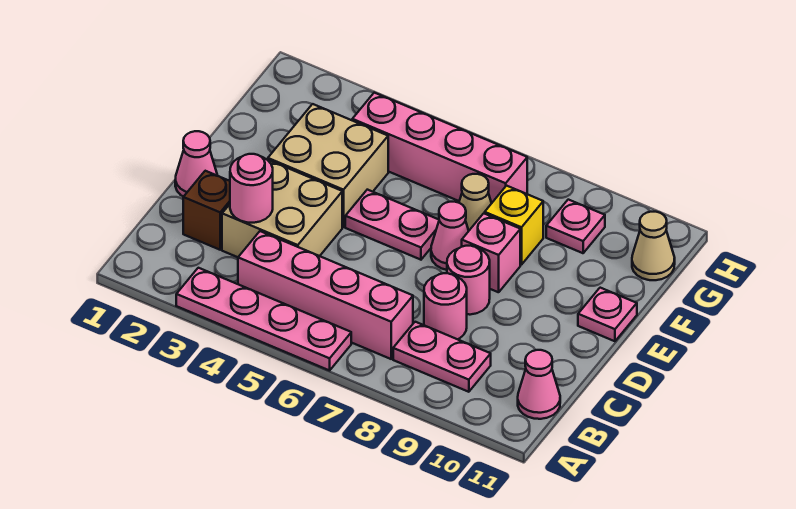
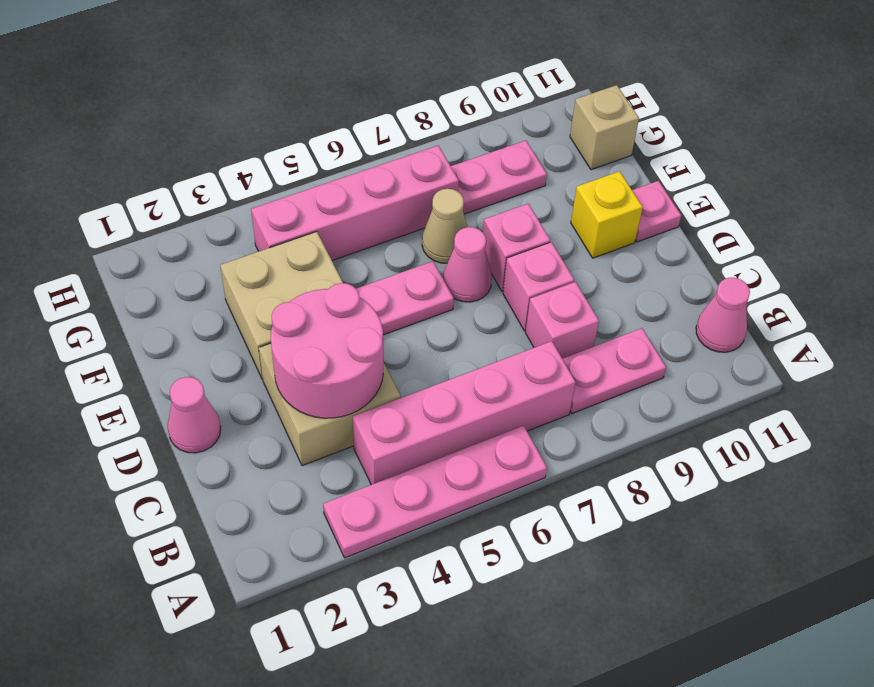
brown 1x1 brick [183,171,230,250] -> none
pink 1x1 round brick [230,154,273,223] -> pink 2x2 round brick [271,283,383,418]
pink 1x1 round brick [424,273,467,339] -> pink 1x1 brick [526,282,599,358]
pink 1x1 round brick [447,246,490,315] -> pink 1x1 brick [503,242,574,331]
yellow 1x1 brick [485,186,543,265] -> yellow 1x1 brick moved to [571,171,643,258]
pink 1x1 plate [546,200,605,253] -> pink 1x2 plate [451,141,547,214]
tan 1x1 cone [632,212,675,280] -> tan 1x1 brick [570,85,639,170]

